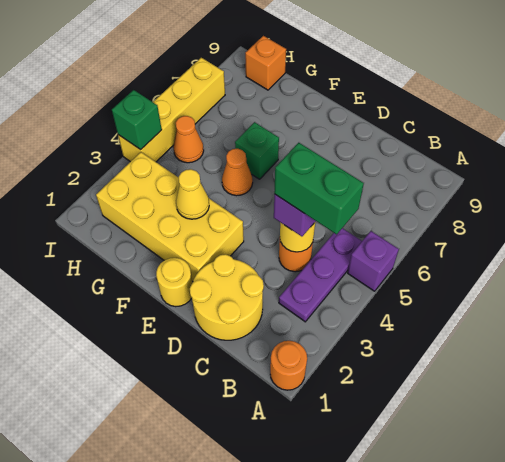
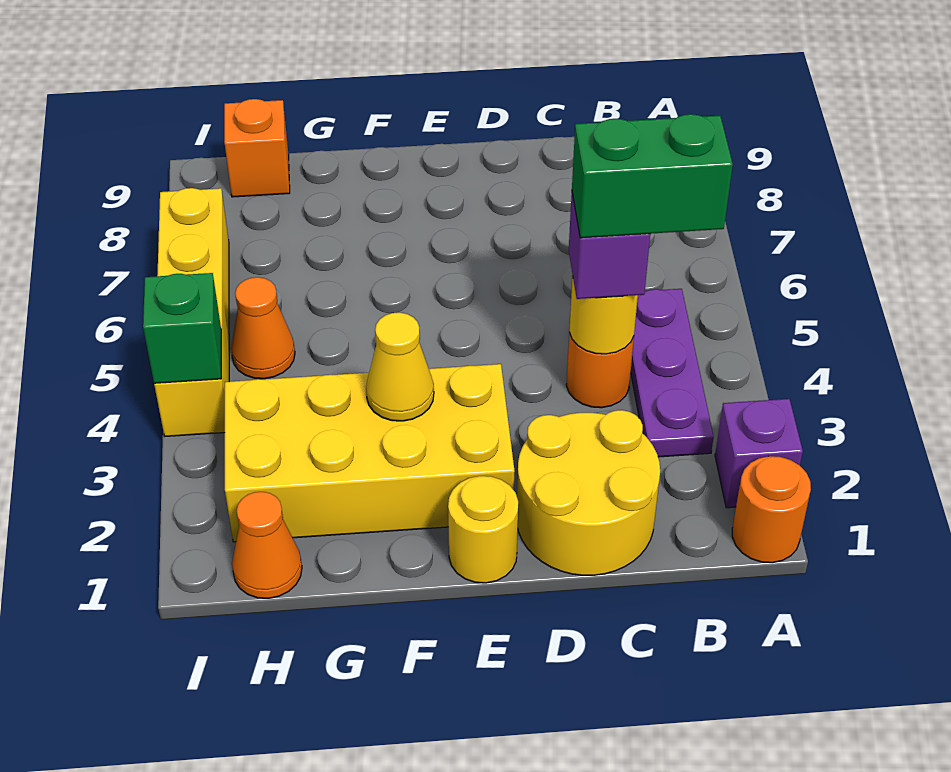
purple 1x1 brick [348,231,399,291] -> purple 1x1 brick moved to [715,399,803,508]
orange 1x1 cone [222,149,253,196] -> orange 1x1 cone moved to [232,492,302,598]
green 1x1 brick [235,122,279,179] -> none

